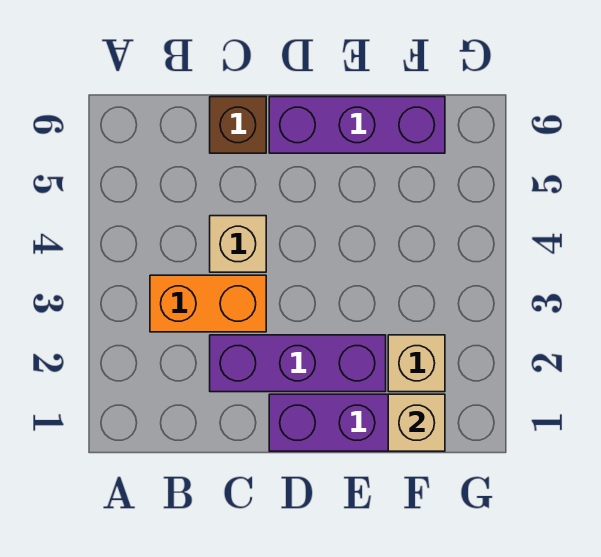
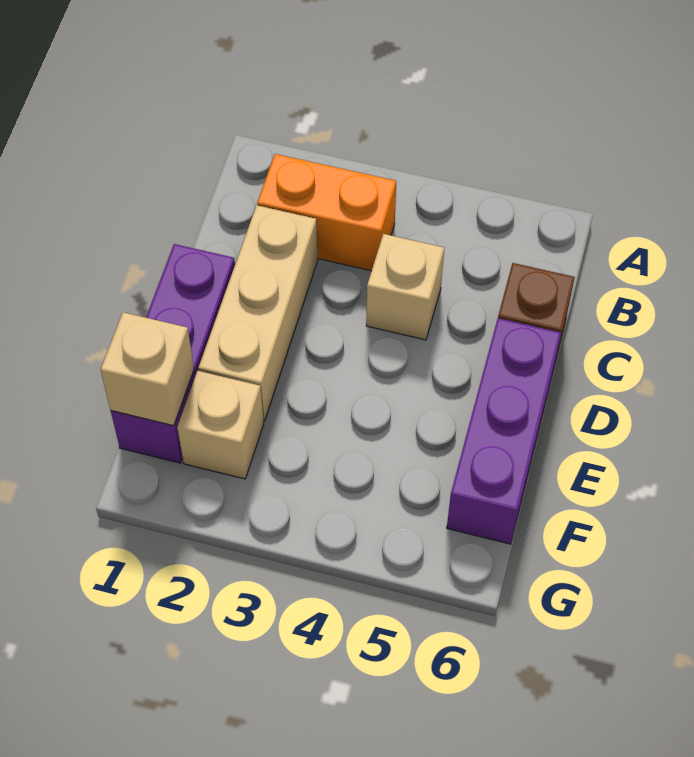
orange 1x2 brick [150,275,266,332] -> orange 1x2 brick turned to [257,154,396,271]
purple 1x3 brick [210,335,386,392] -> tan 1x3 brick [198,205,318,421]

